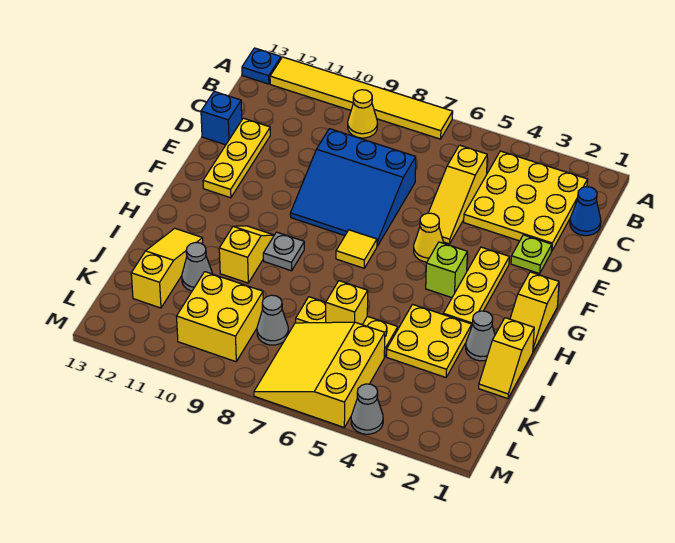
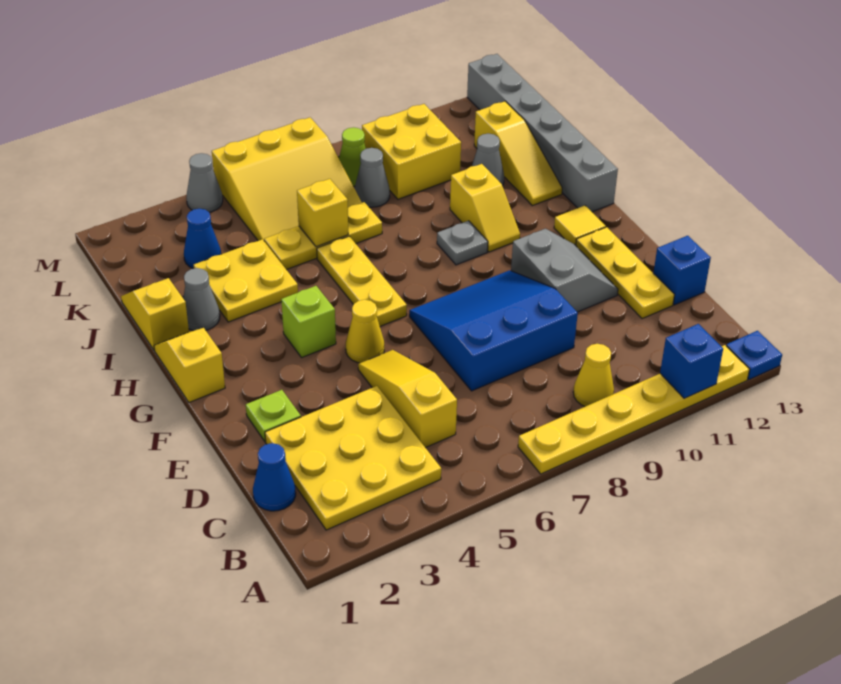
yellow 1x6 tile [270,57,453,139] -> yellow 1x6 plate [518,345,750,474]
none -> blue 1x1 brick [660,324,723,399]
none -> grey 2x2 slope [511,229,618,312]
yellow 1x3 plate [443,247,509,325] -> yellow 1x3 plate moved to [317,236,407,326]
yellow 1x1 tile [336,230,377,268] -> yellow 1x1 tile moved to [554,206,606,245]
none -> grey 1x6 brick [467,54,618,212]
none -> blue 1x1 cone [184,209,221,269]
yellow 3x3 slope [254,322,385,427] -> yellow 3x3 slope turned to [212,117,362,241]
none -> lime 1x1 cone [339,127,366,186]

